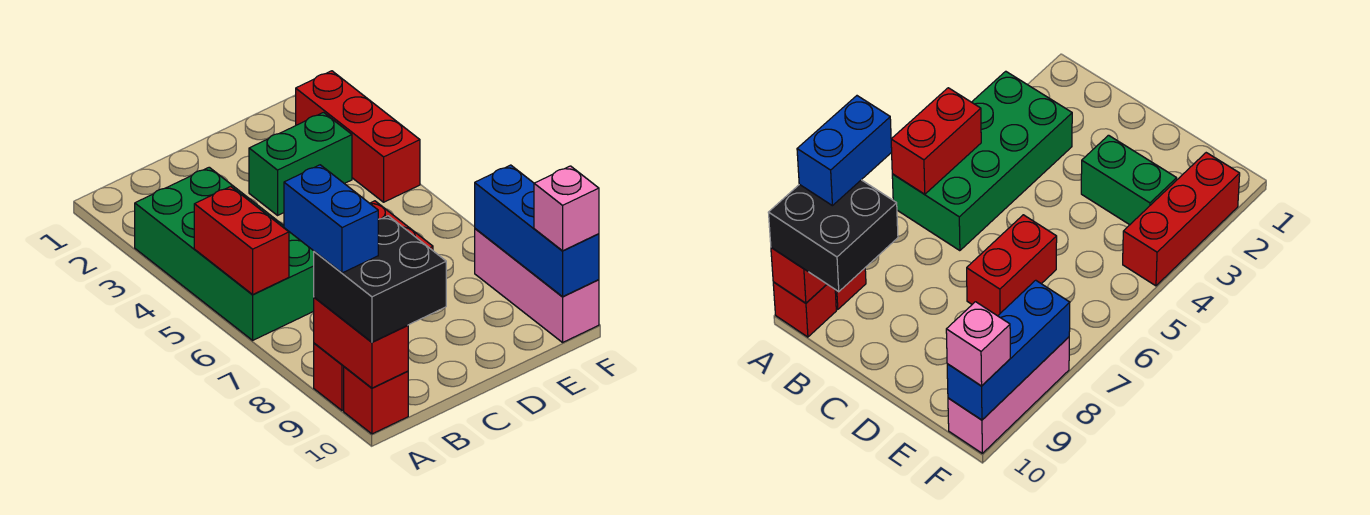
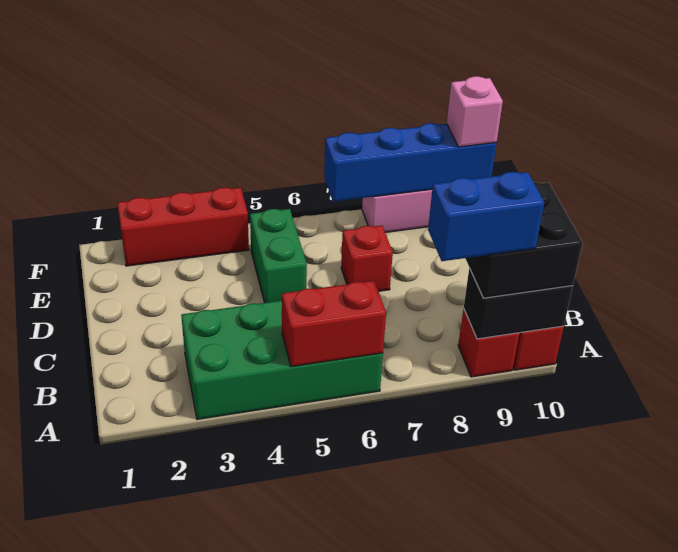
red 1x2 brick [314,297,408,388] -> black 1x2 brick [464,268,573,339]
green 1x2 brick [249,113,352,215] -> green 1x2 brick moved to [250,209,307,303]
red 1x2 brick [967,215,1057,316] -> red 1x1 brick [341,225,393,291]
blue 1x3 brick [475,165,599,297] -> blue 1x4 brick [324,123,497,202]

